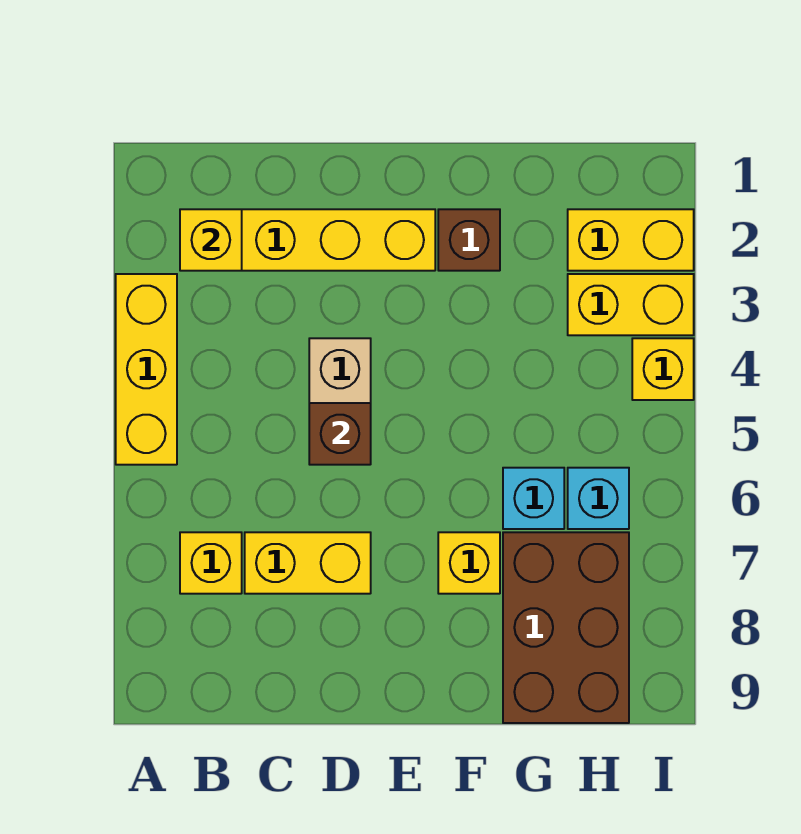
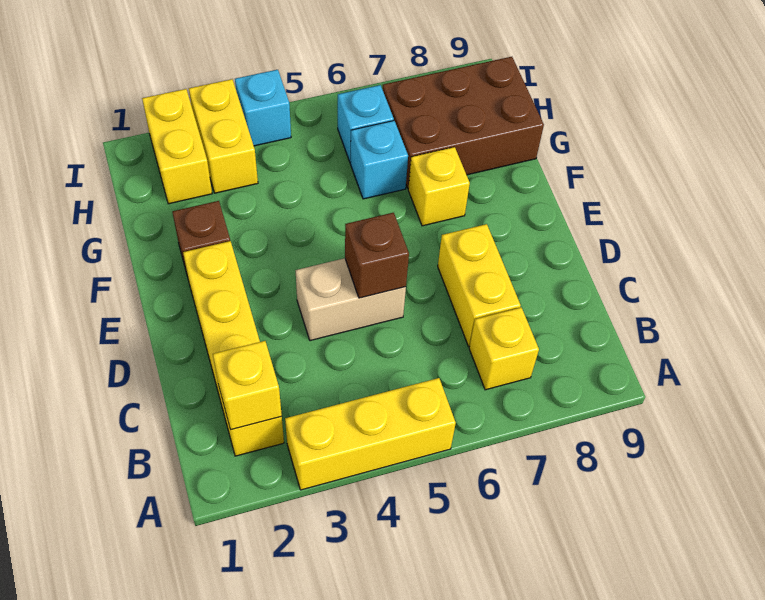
yellow 1x1 brick [632,338,694,400] -> cyan 1x1 brick [235,70,291,146]

